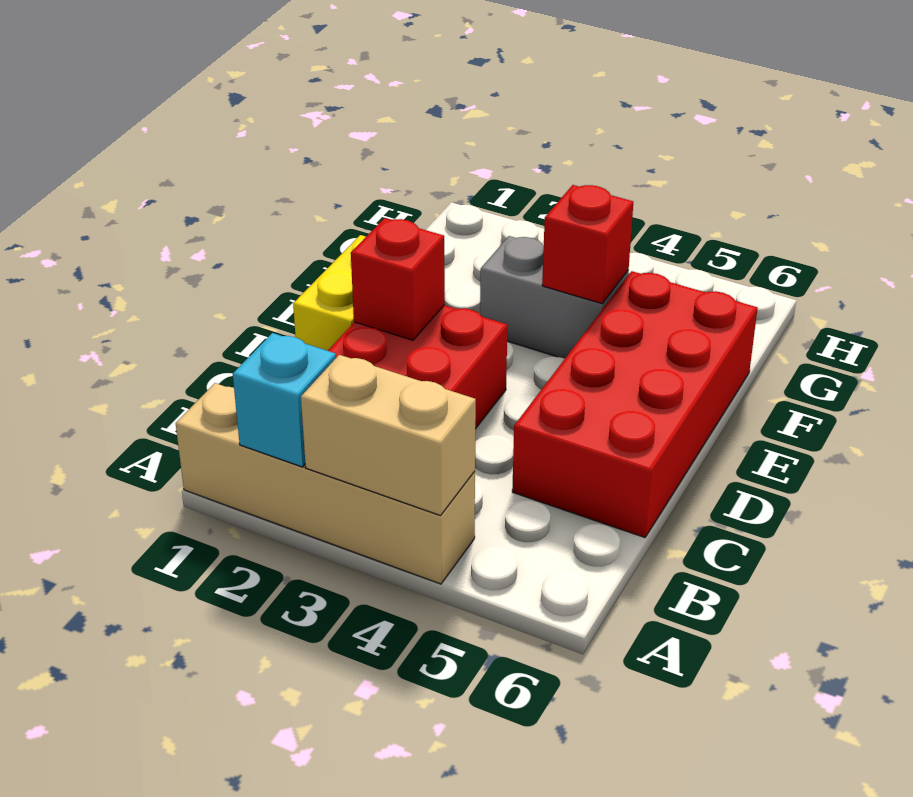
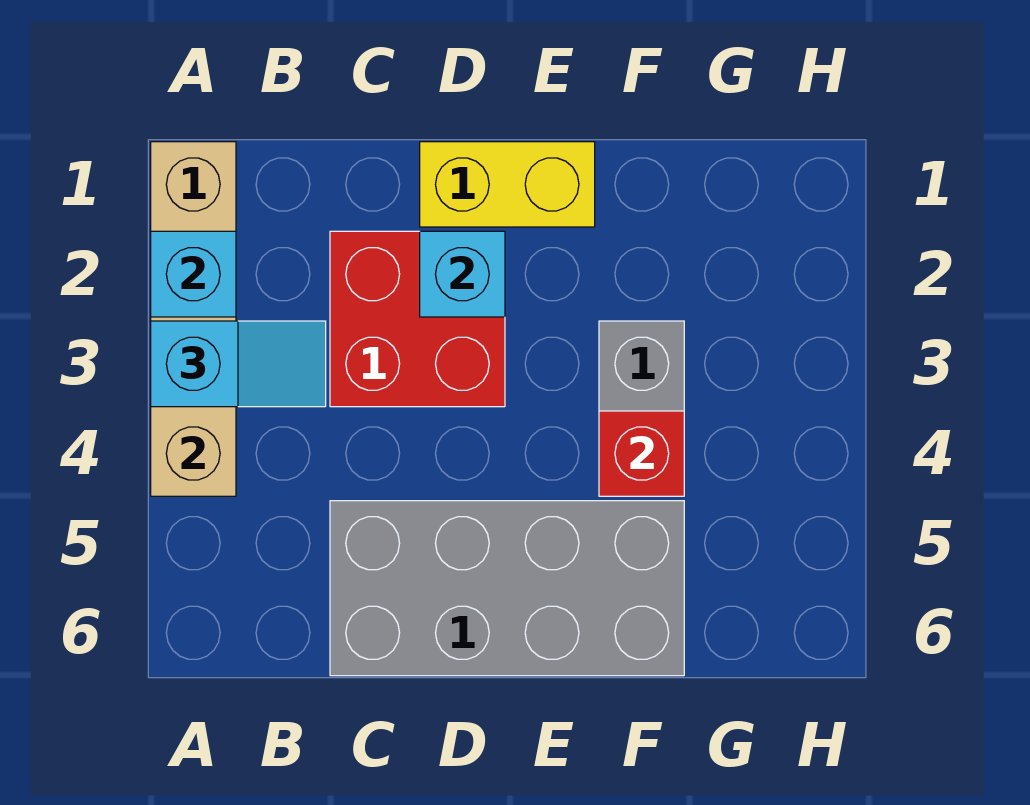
none -> cyan 1x2 slope [151,321,326,407]
red 2x4 brick [512,271,758,538] -> grey 2x4 brick [330,501,684,676]
red 1x1 brick [351,218,445,340] -> cyan 1x1 brick [420,231,505,317]

